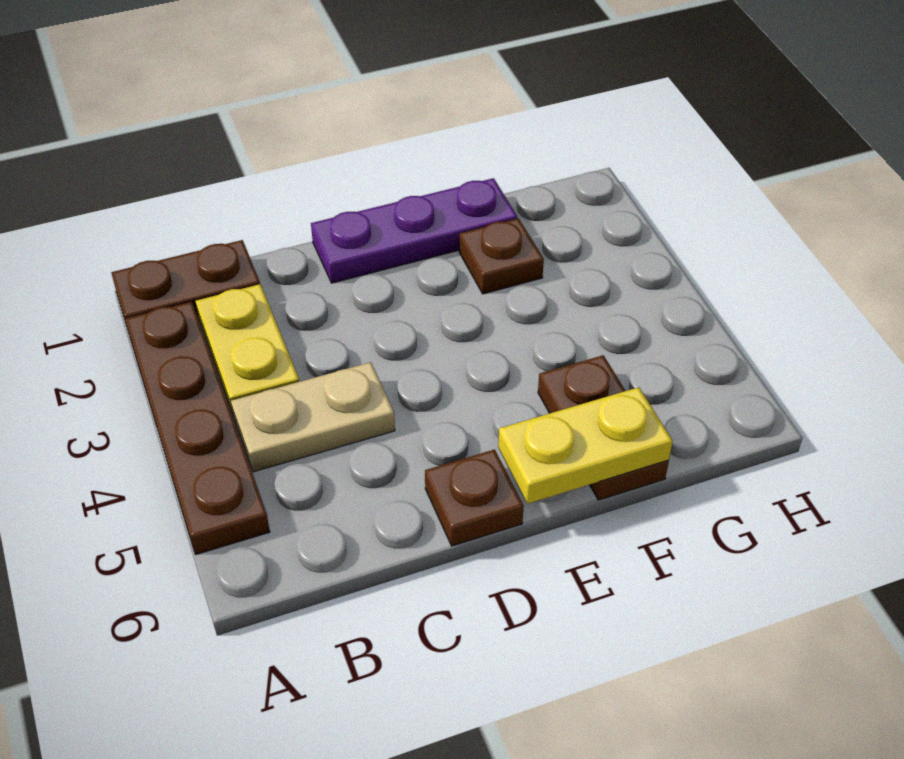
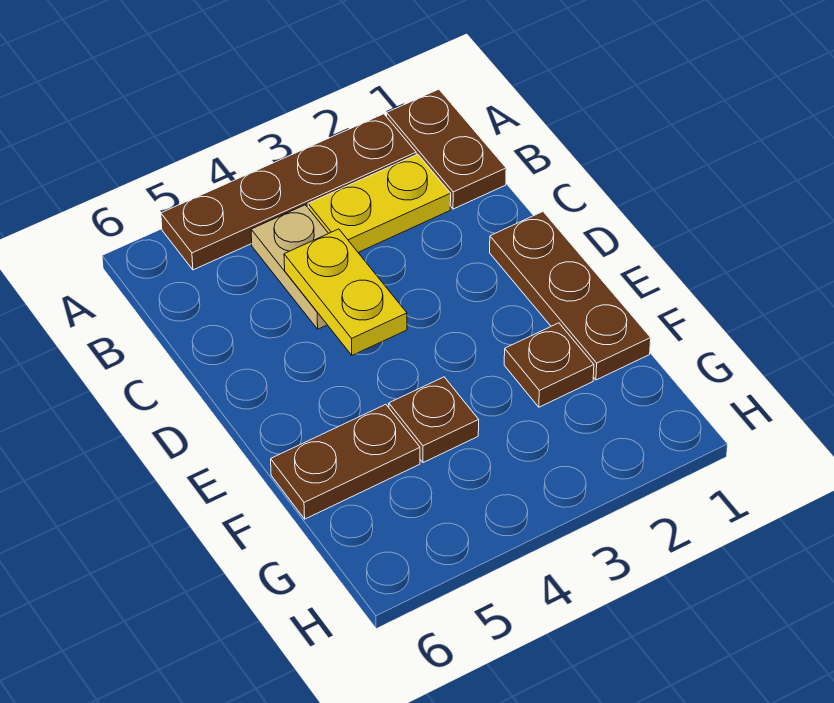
purple 1x3 plate [311,178,517,283] -> brown 1x3 plate [490,212,651,380]
brown 1x1 plate [425,449,524,546] -> brown 1x1 plate moved to [389,377,479,463]
yellow 1x2 plate [498,387,673,504] -> yellow 1x2 plate moved to [284,229,407,355]

